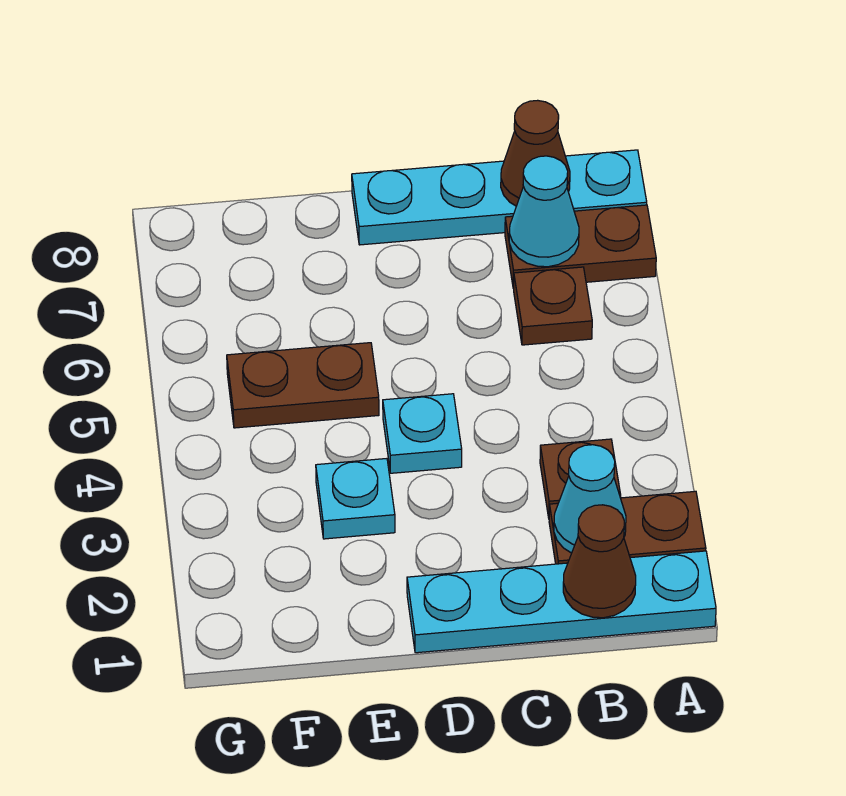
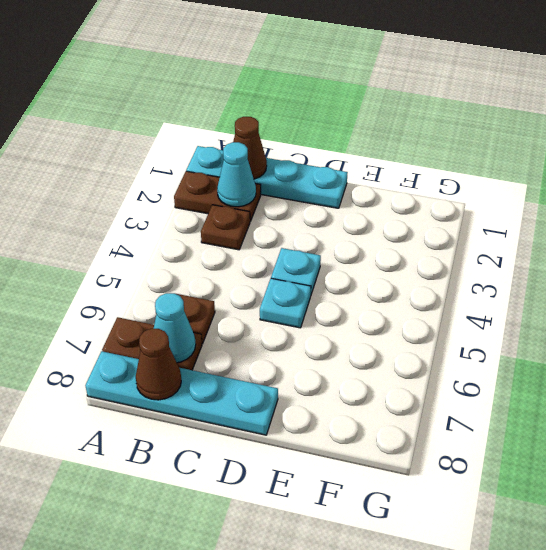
cyan 1x1 plate [316,459,395,539] -> cyan 1x1 plate moved to [260,278,311,328]
brown 1x2 plate [227,343,379,428] -> none

